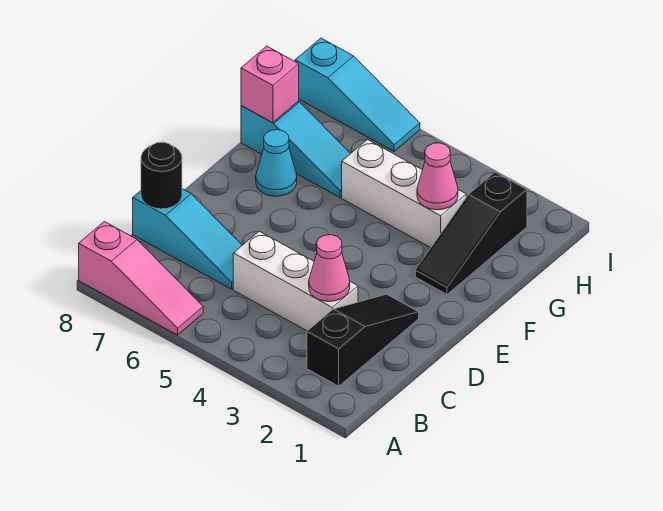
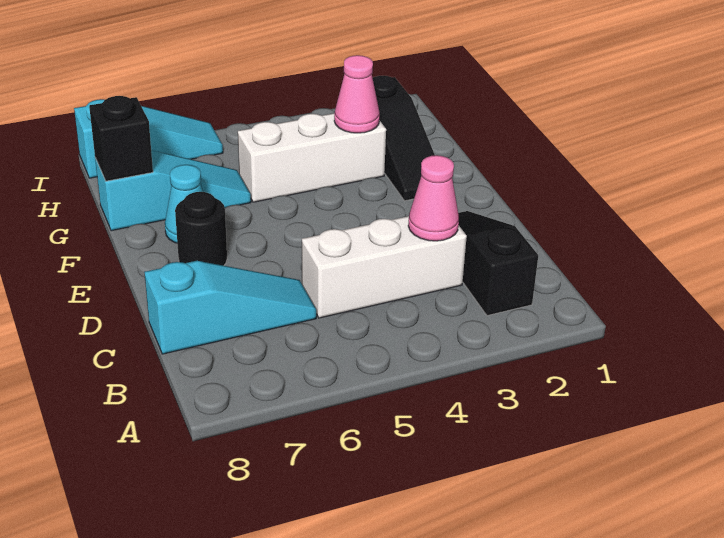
pink 1x3 slope [79,222,203,335] -> none
black 1x1 round brick [141,142,182,209] -> black 1x1 round brick moved to [175,192,227,266]
pink 1x1 brick [241,46,299,123] -> black 1x1 brick [89,96,153,181]

